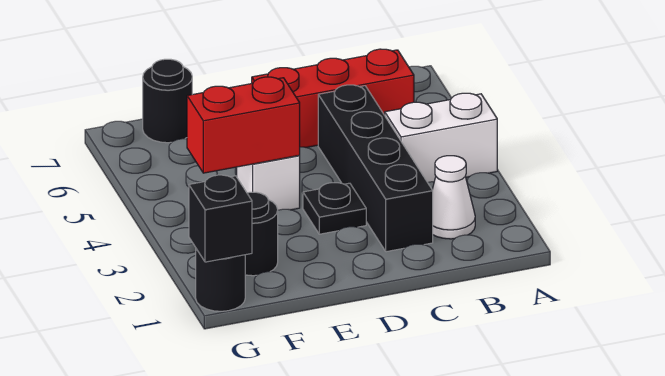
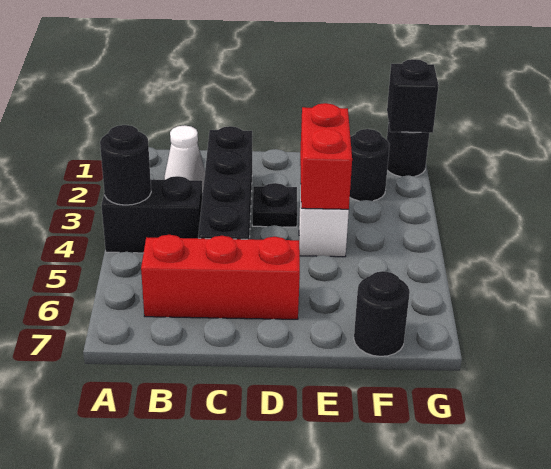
white 1x2 brick [385,93,497,182] -> black 1x2 brick [101,176,202,253]
none -> black 1x1 round brick [100,125,151,205]
red 1x2 brick [187,77,300,173] -> red 1x2 brick turned to [300,103,352,210]

